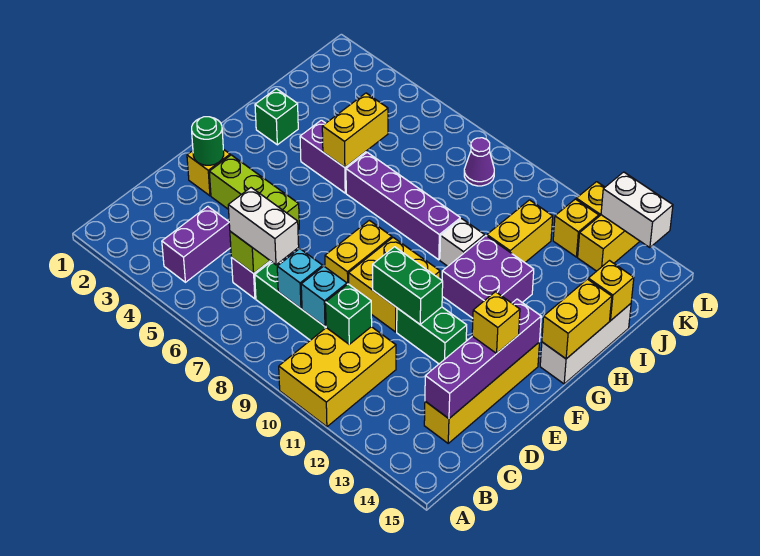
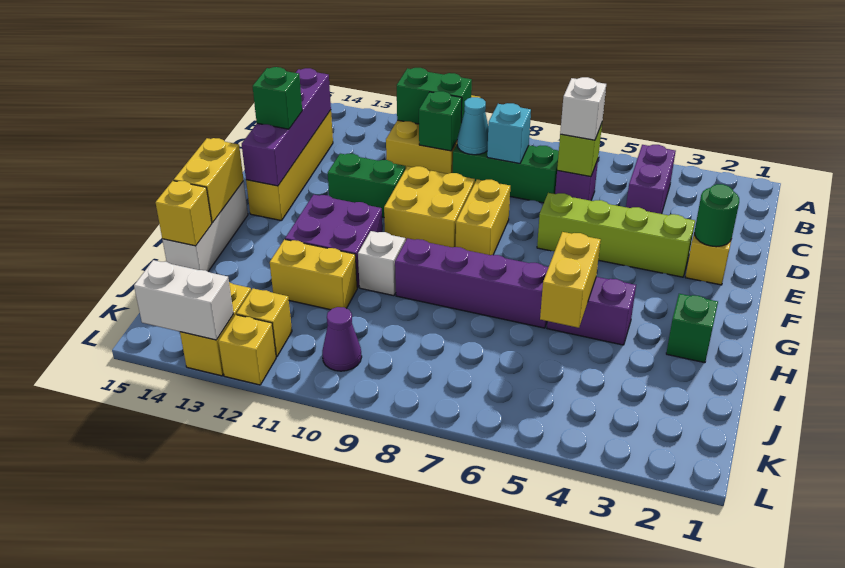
white 1x2 brick [228,188,299,265] -> white 1x1 brick [560,77,606,140]
cyan 1x1 brick [301,266,347,326] -> cyan 1x1 cone [457,97,488,155]
lime 1x3 brick [209,155,299,230] -> lime 1x4 brick [537,193,695,277]
green 1x2 brick [373,247,443,324] -> green 1x2 brick moved to [397,68,472,124]
yellow 1x1 brick [472,292,520,353] -> green 1x1 brick [253,67,302,129]
yellow 1x2 brick [487,200,553,262] -> yellow 1x2 brick turned to [270,239,357,310]
purple 1x1 cone [464,138,494,186] -> purple 1x1 cone moved to [322,307,362,371]

